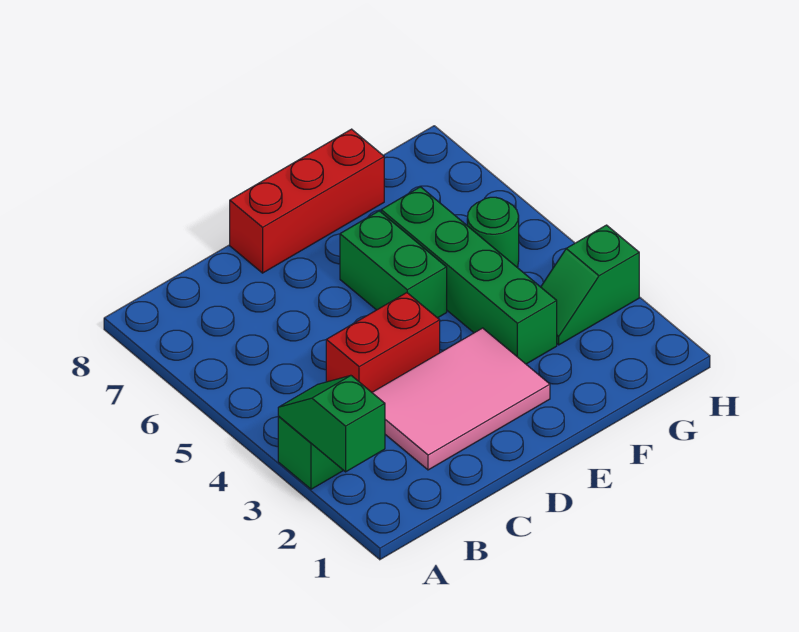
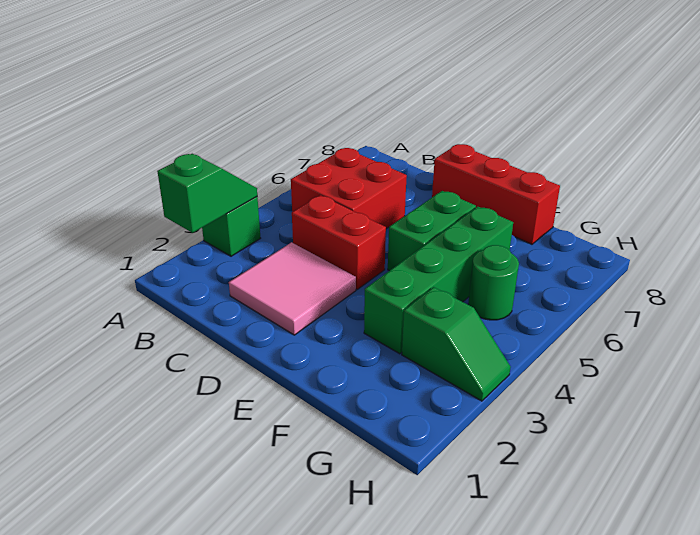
none -> red 2x2 brick [291,148,407,229]
pink 2x3 tile [372,328,550,470] -> pink 2x2 tile [229,242,356,335]
green 1x2 slope [541,225,639,345] -> green 1x2 slope turned to [402,287,511,401]

